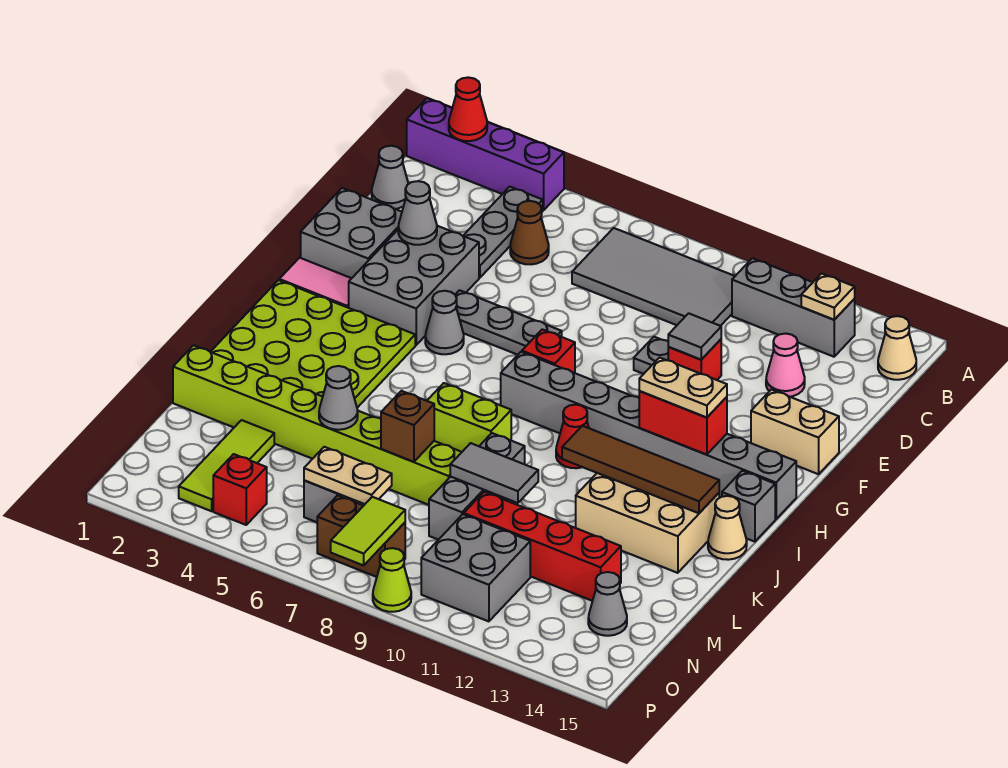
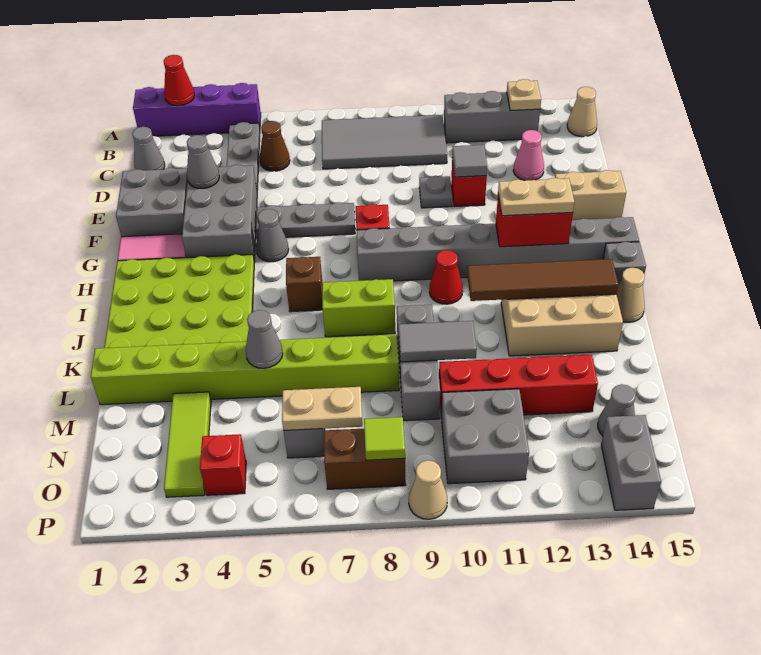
brown 1x1 brick [381,391,434,462] -> brown 1x1 brick moved to [286,257,323,312]
lime 1x2 tile [331,497,405,565] -> lime 1x1 tile [364,417,405,460]
none -> grey 1x2 brick [601,415,661,510]
lime 1x1 cone [373,548,411,612] -> tan 1x1 cone [409,460,447,519]

